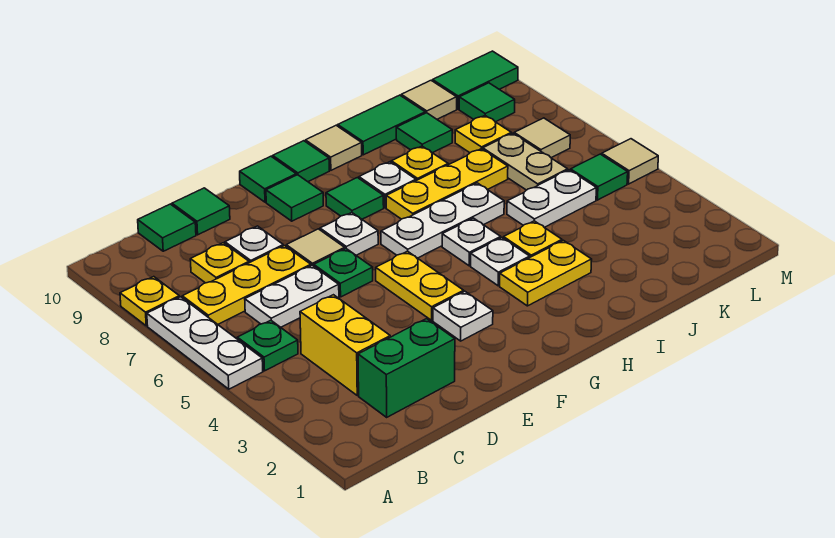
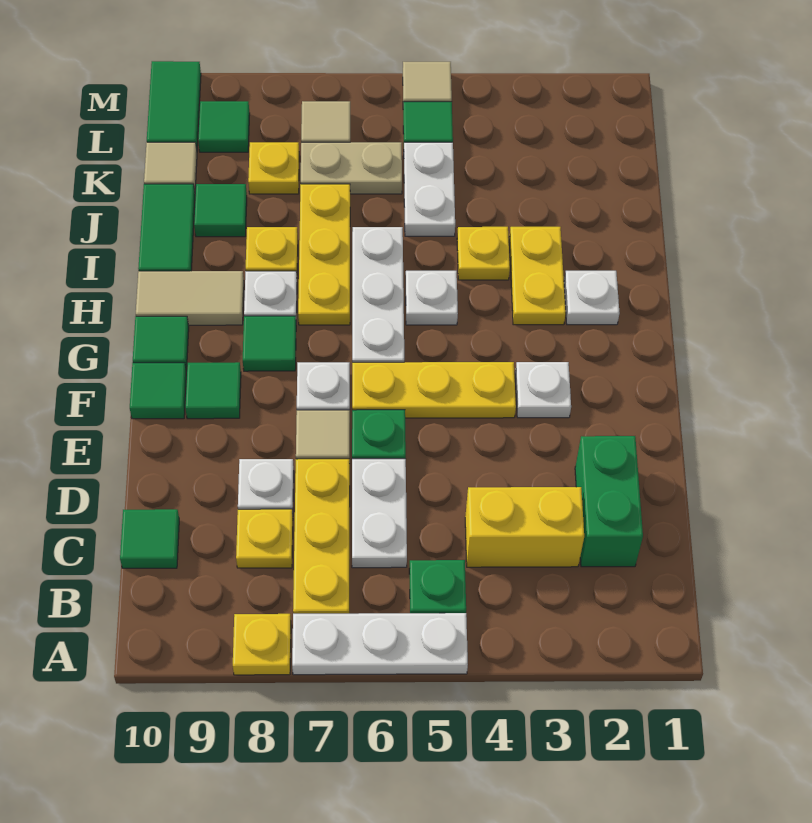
green 1x1 tile [172,188,230,235] -> none
yellow 1x2 plate [376,251,464,320] -> yellow 1x3 plate [352,362,516,418]
white 1x1 plate [471,238,530,286] -> white 1x1 plate moved to [564,271,620,325]
tan 1x1 tile [305,125,362,170] -> tan 1x2 tile [136,271,244,325]

